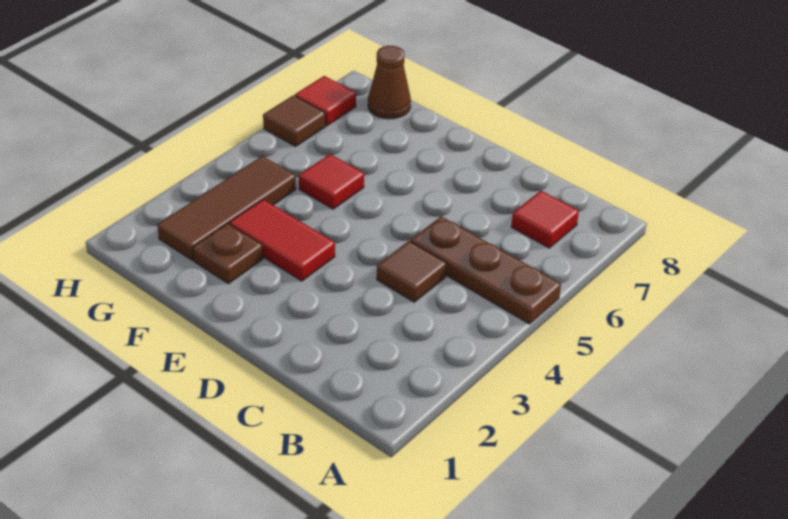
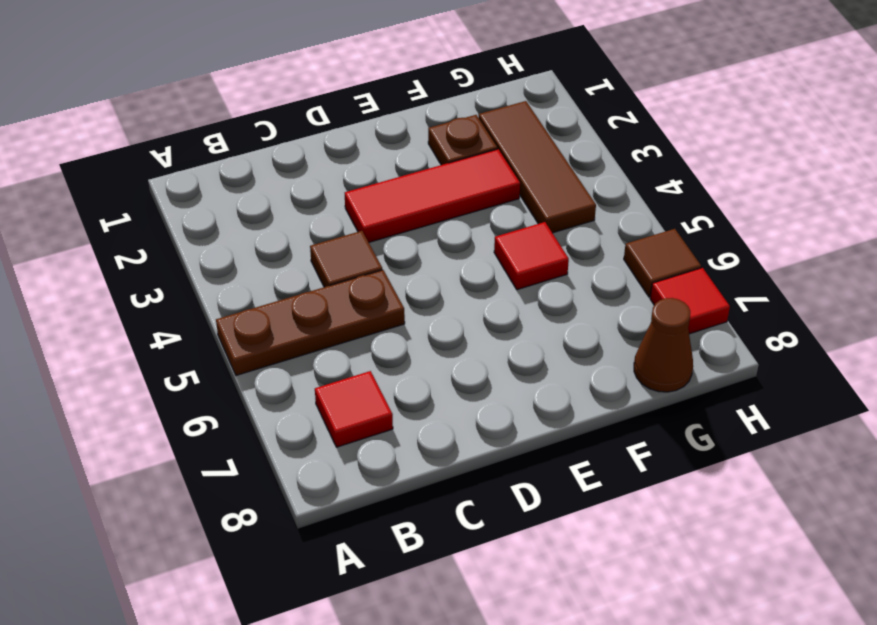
red 1x2 tile [229,199,335,281] -> red 1x3 tile [345,149,520,242]

